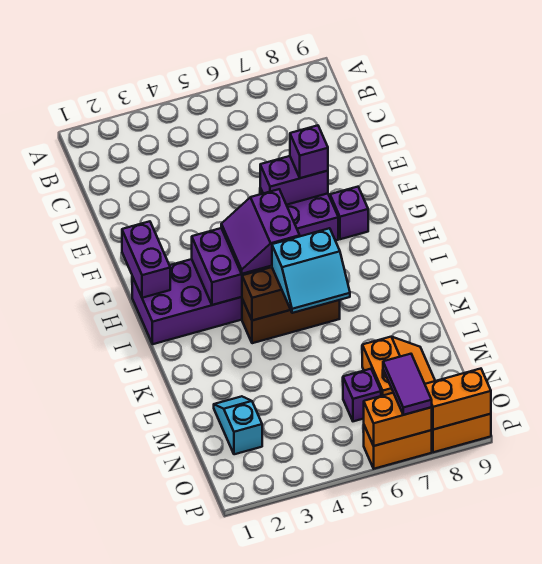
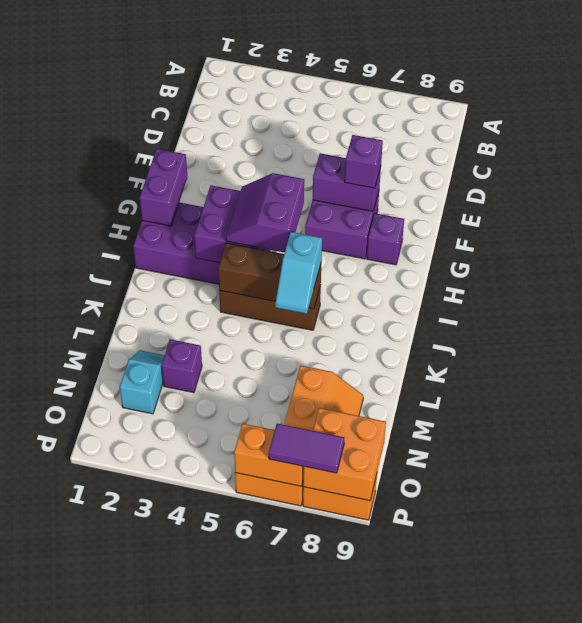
cyan 2x2 slope [272,228,350,313] -> cyan 1x2 slope [275,232,322,314]
purple 1x1 brick [343,369,381,421] -> purple 1x1 brick moved to [162,339,202,393]
purple 1x2 tile [383,354,432,415] -> purple 1x2 tile turned to [269,424,344,473]
orange 1x2 brick [425,369,491,430] -> orange 2x2 brick [303,408,386,501]

